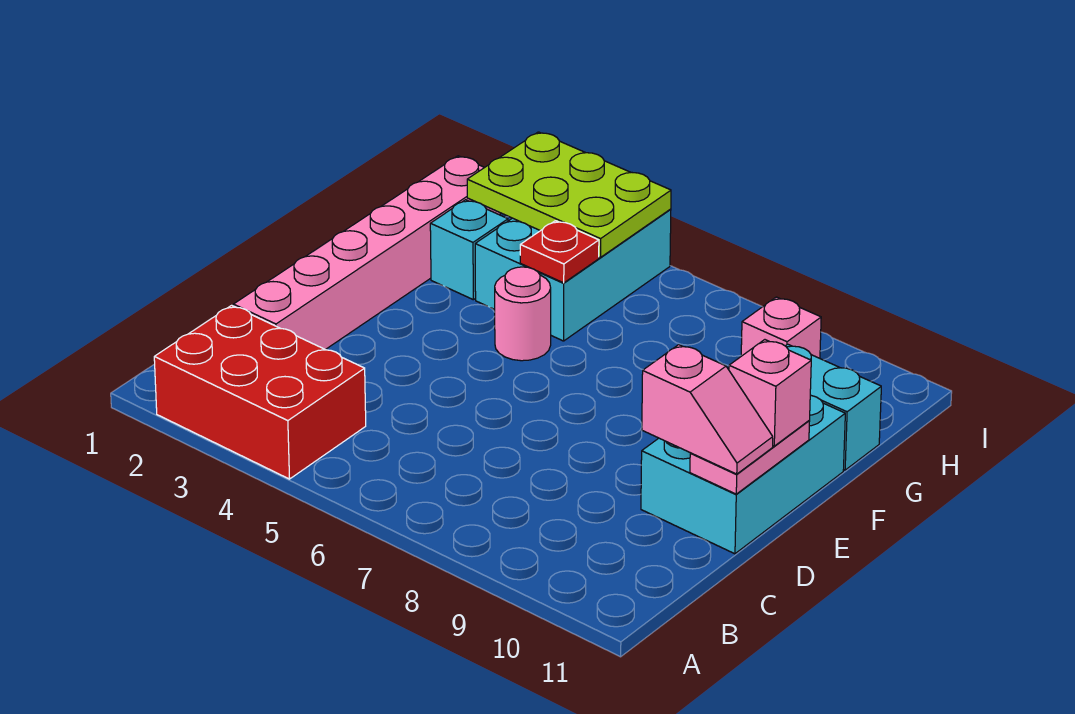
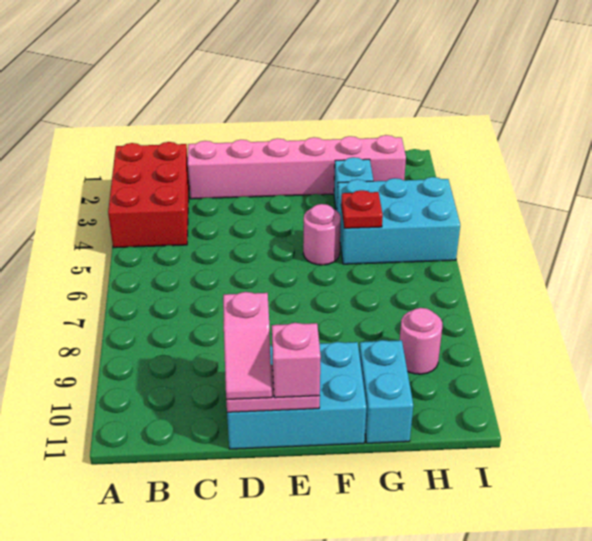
lime 2x3 plate [467,132,671,257] -> none
pink 1x1 brick [741,297,821,358] -> pink 1x1 round brick [400,308,442,374]

